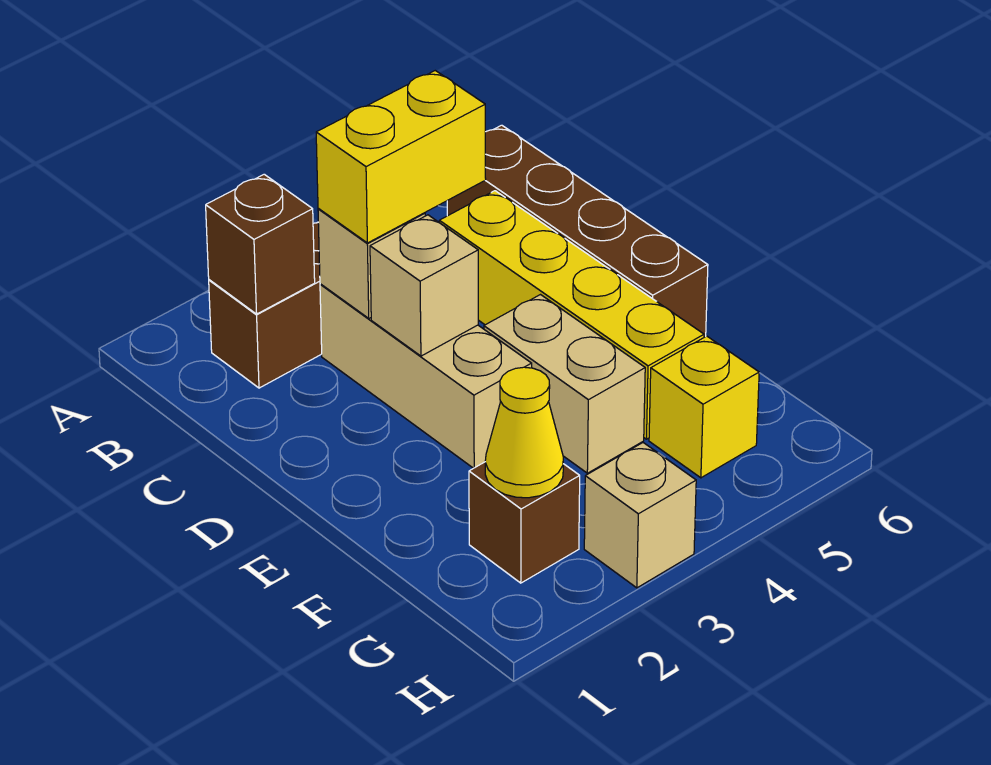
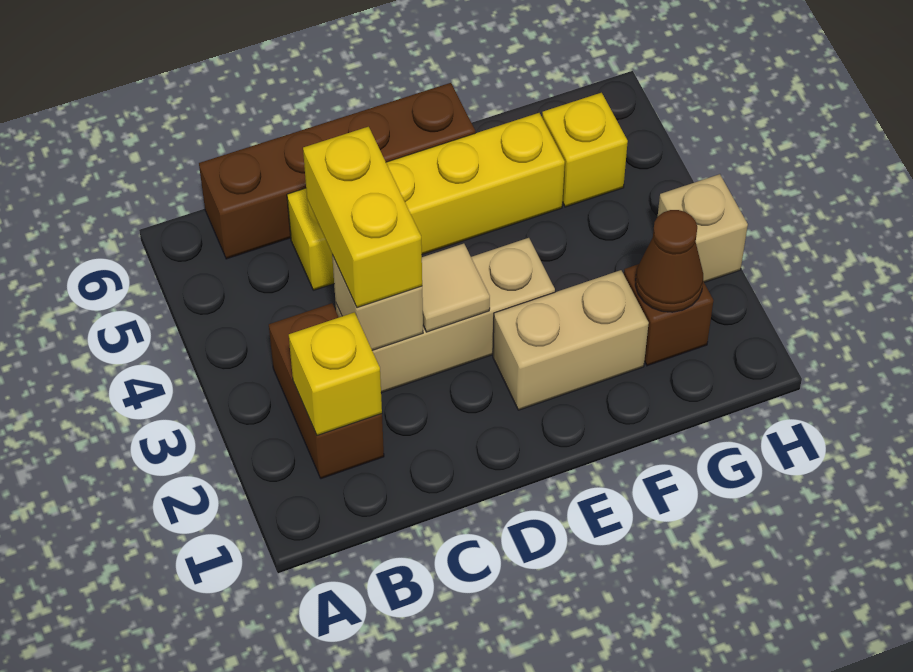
brown 1x1 brick [206,174,315,314] -> yellow 1x1 brick [289,312,382,435]
tan 1x1 brick [370,215,478,356] -> tan 1x1 tile [422,244,490,332]
tan 1x2 brick [484,295,645,473] -> tan 1x2 brick moved to [493,270,649,410]
yellow 1x1 cone [485,367,563,498] -> brown 1x1 cone [635,210,703,312]

